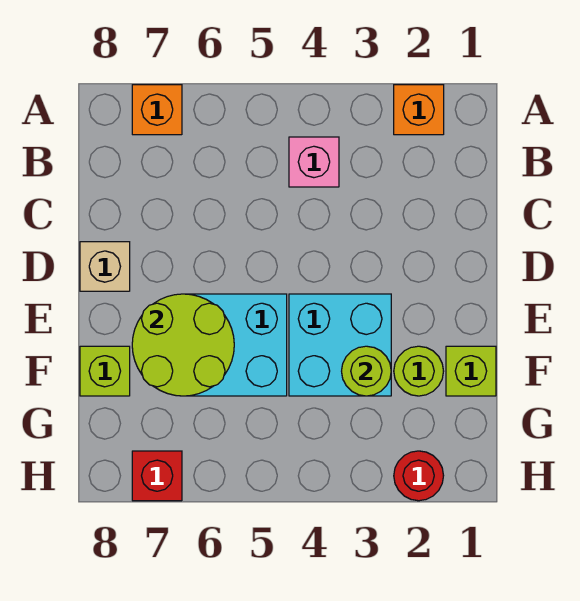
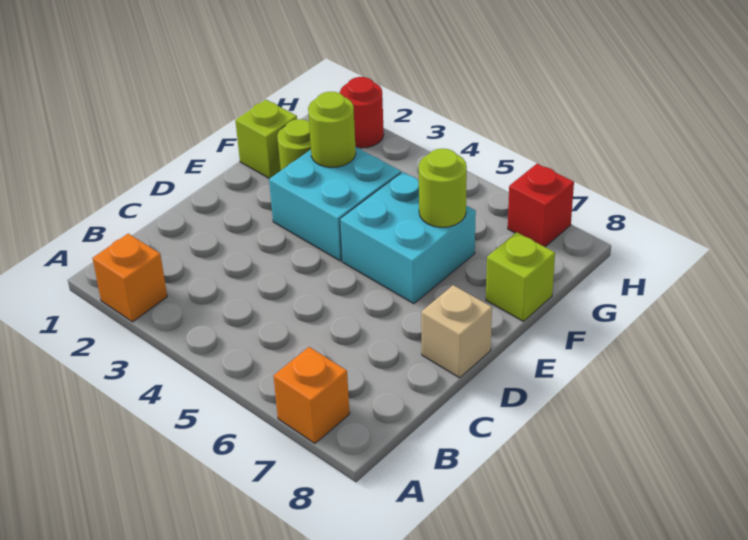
pink 1x1 brick [289,137,339,187] -> none
lime 2x2 round brick [132,294,234,396] -> lime 1x1 round brick [419,149,467,227]

